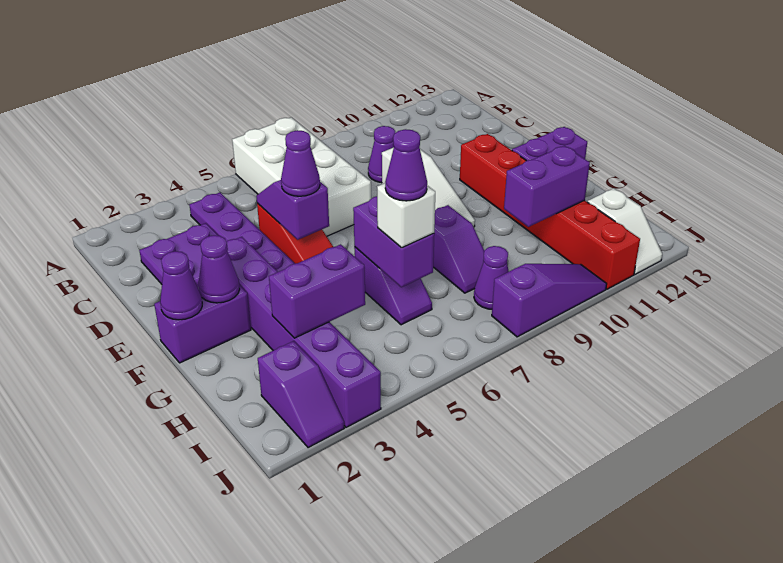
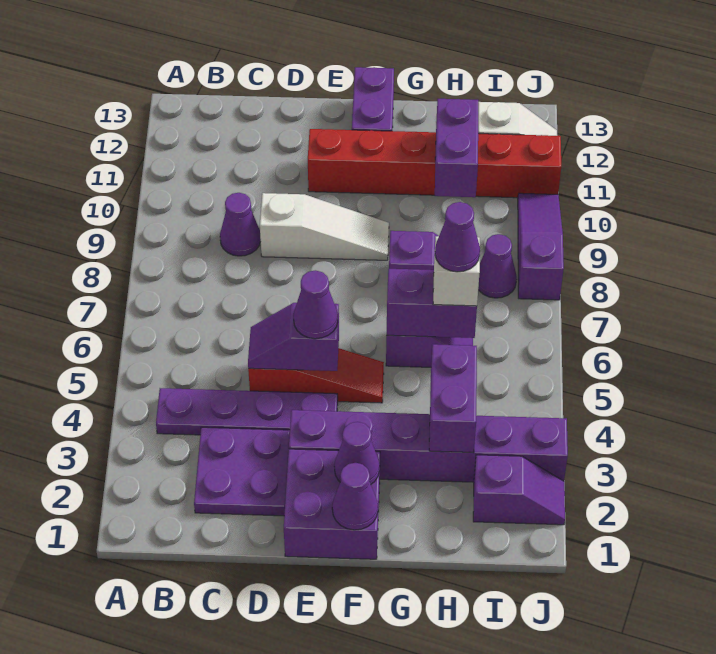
white 2x4 brick [232,117,371,236] -> none
purple 1x2 brick [154,285,251,363] -> purple 2x2 brick [284,449,380,559]

